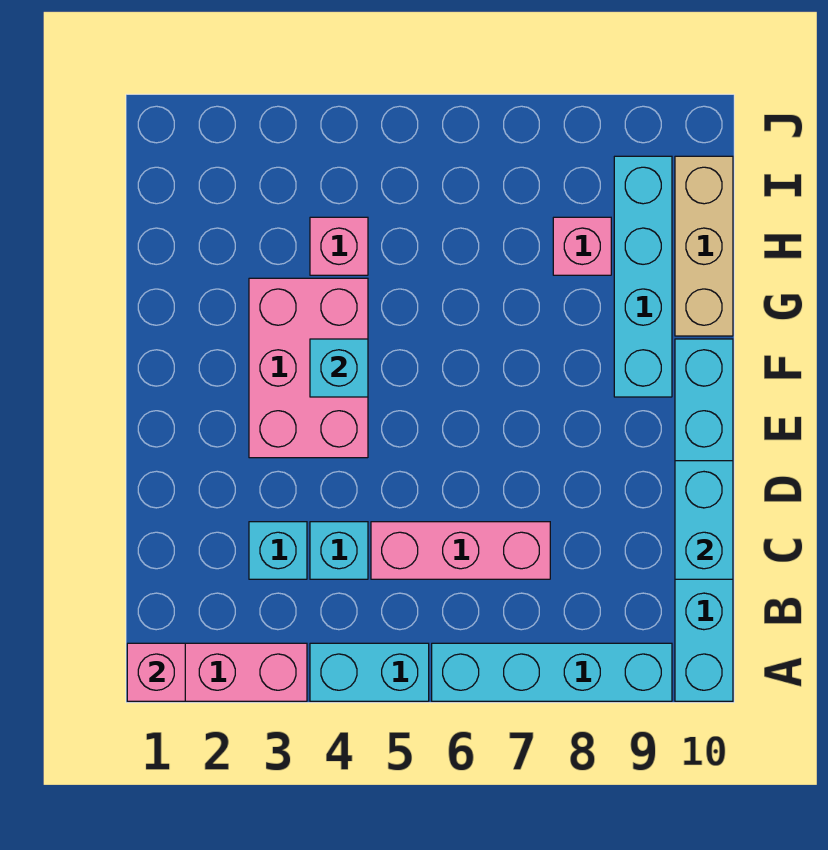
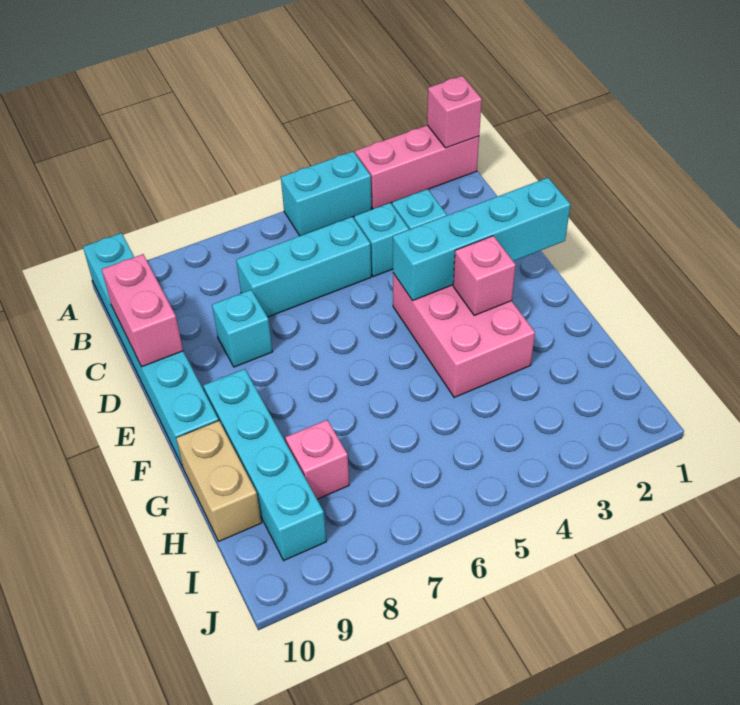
cyan 1x4 brick [432,643,672,701] -> cyan 1x4 brick moved to [393,178,571,301]
pink 1x3 brick [371,522,550,579] -> cyan 1x3 brick [236,217,371,317]
cyan 1x2 brick [675,461,733,579] -> pink 1x2 brick [102,254,183,367]
cyan 1x1 brick [310,339,368,397] -> cyan 1x1 brick moved to [212,290,272,367]
tan 1x3 brick [675,156,733,336] -> tan 1x2 brick [176,421,261,541]
pink 1x1 brick [310,217,368,275] -> pink 1x1 brick moved to [453,236,516,316]

